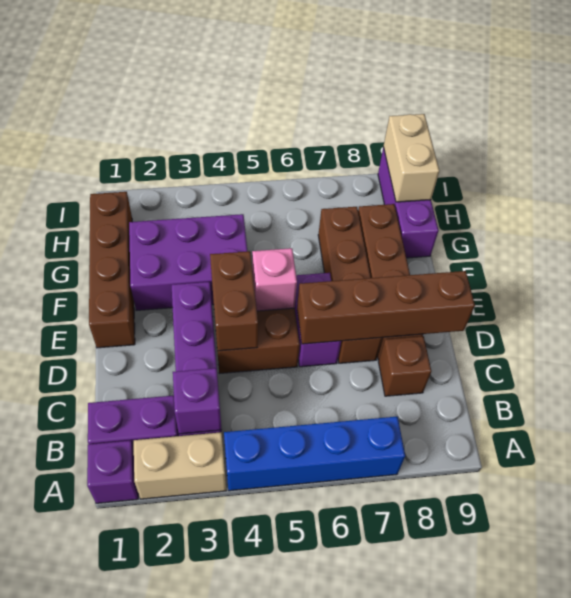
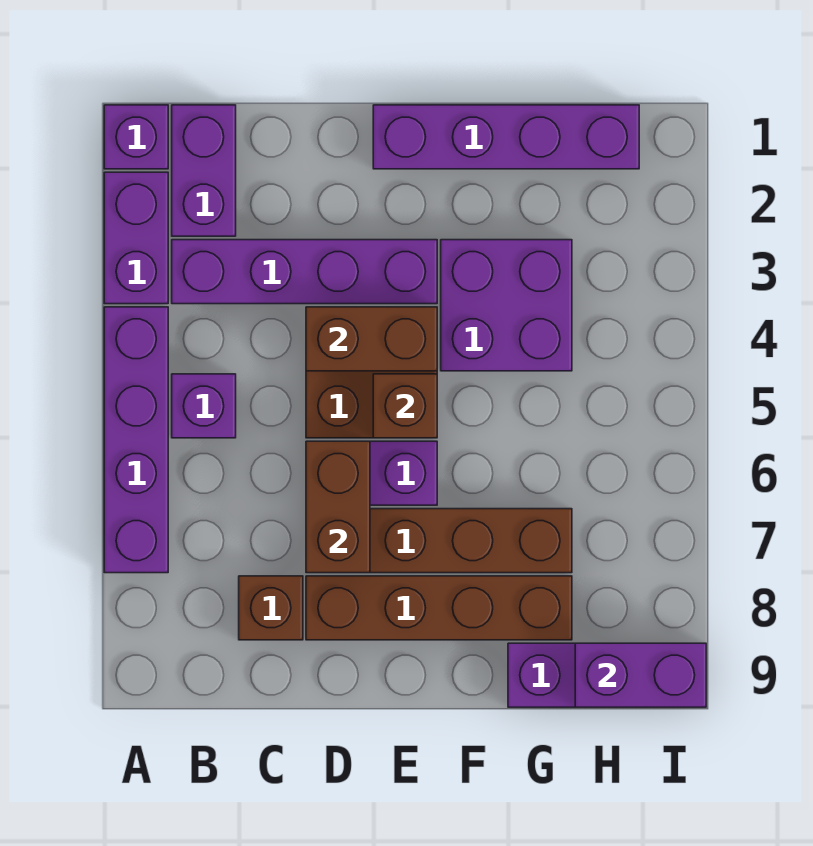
tan 1x2 brick [134,432,226,499] -> purple 1x2 brick [104,172,168,304]
blue 1x4 brick [224,417,405,491] -> purple 1x4 brick [104,307,168,573]
purple 1x1 brick [173,368,222,434] -> purple 1x1 brick moved to [172,374,236,438]
brown 1x4 brick [297,271,475,344] -> brown 1x2 brick [306,441,370,573]
brown 1x4 brick [89,192,135,348] -> purple 1x4 brick [373,105,639,169]
pink 1x1 brick [252,248,297,311] -> brown 1x1 brick [373,374,437,438]
purple 2x3 brick [129,214,247,311] -> purple 2x2 brick [441,240,572,371]
tan 1x2 brick [384,114,439,202] -> purple 1x2 brick [575,643,706,707]

